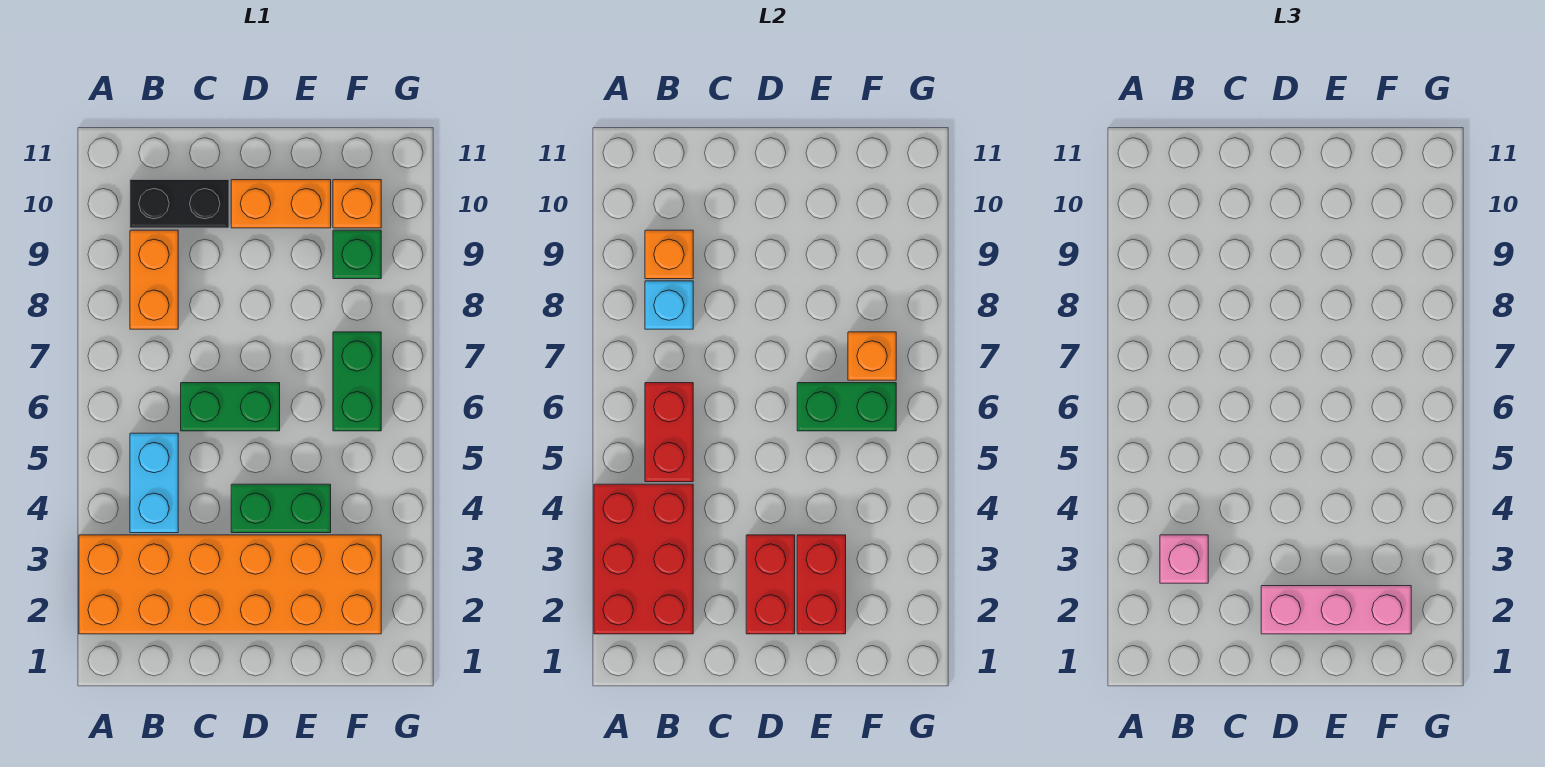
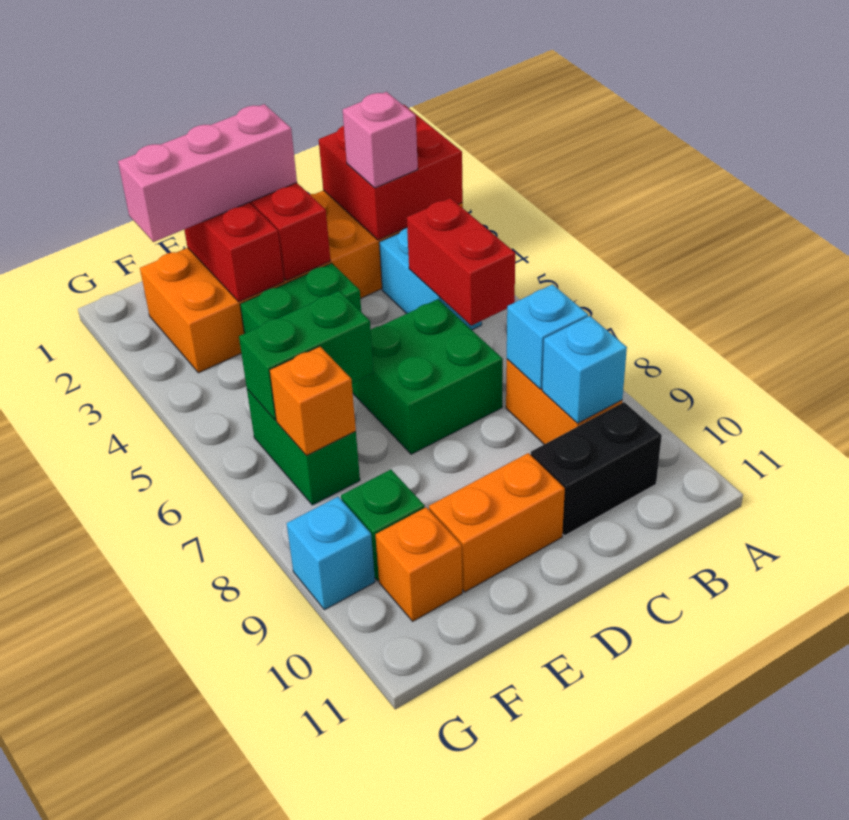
red 2x3 brick [594,484,693,634] -> red 2x2 brick [319,105,463,240]
orange 1x1 brick [645,230,693,279] -> cyan 1x1 brick [542,316,627,423]
green 1x2 brick [181,383,280,431] -> green 2x2 brick [352,299,503,454]
none -> cyan 1x1 brick [287,497,375,610]

